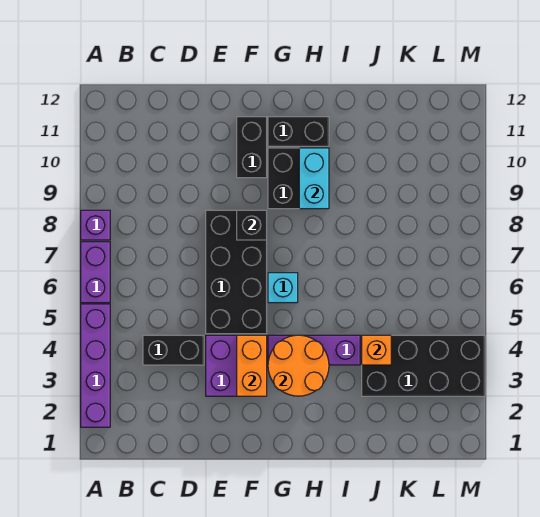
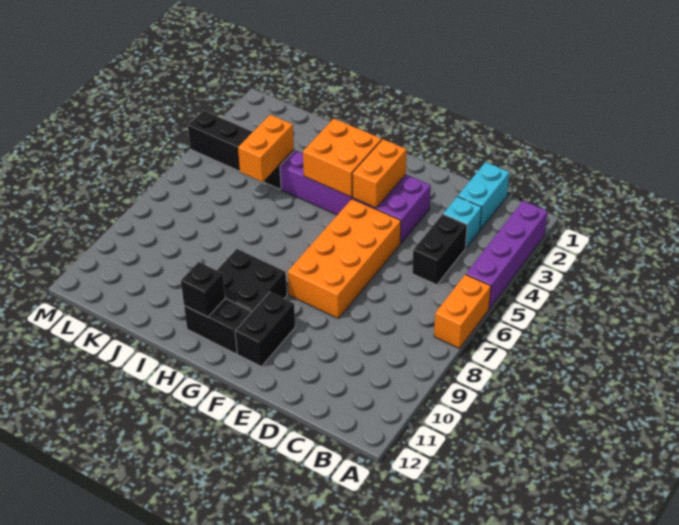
purple 1x2 brick [81,242,110,303] -> orange 1x2 brick [434,275,491,349]
purple 1x1 brick [81,210,110,240] -> none
black 1x2 brick [143,335,204,365] -> black 1x2 brick turned to [412,214,467,285]
black 2x4 brick [206,210,267,334] -> orange 2x4 brick [288,199,401,318]
black 1x1 brick [237,210,267,240] -> black 1x1 brick moved to [181,262,225,317]
orange 2x2 round brick [268,335,329,396] -> orange 2x2 brick [303,119,381,197]
cyan 1x1 brick [268,273,298,303] -> cyan 1x1 brick moved to [443,196,482,248]
cyan 1x2 brick [299,148,329,209] -> cyan 1x2 brick moved to [458,162,509,230]
black 2x4 brick [362,335,485,396] -> black 1x4 brick [188,110,294,189]
orange 1x1 brick [362,335,391,365] -> orange 1x2 brick [238,115,294,182]

